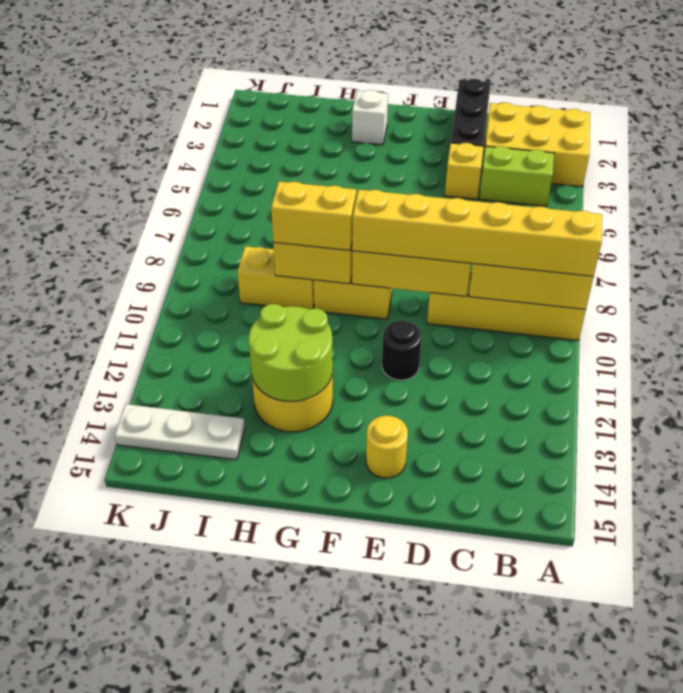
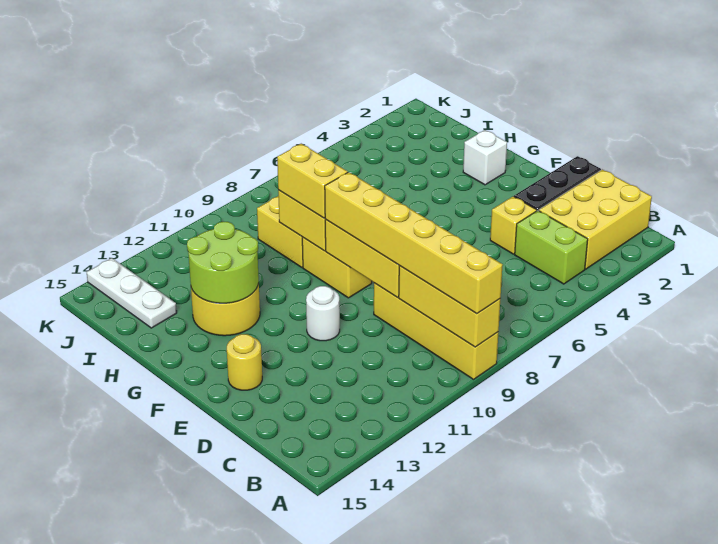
yellow 2x3 brick [484,102,590,187] -> yellow 2x3 brick turned to [539,170,652,269]
black 1x1 round brick [382,320,421,380] -> white 1x1 round brick [306,286,340,341]

